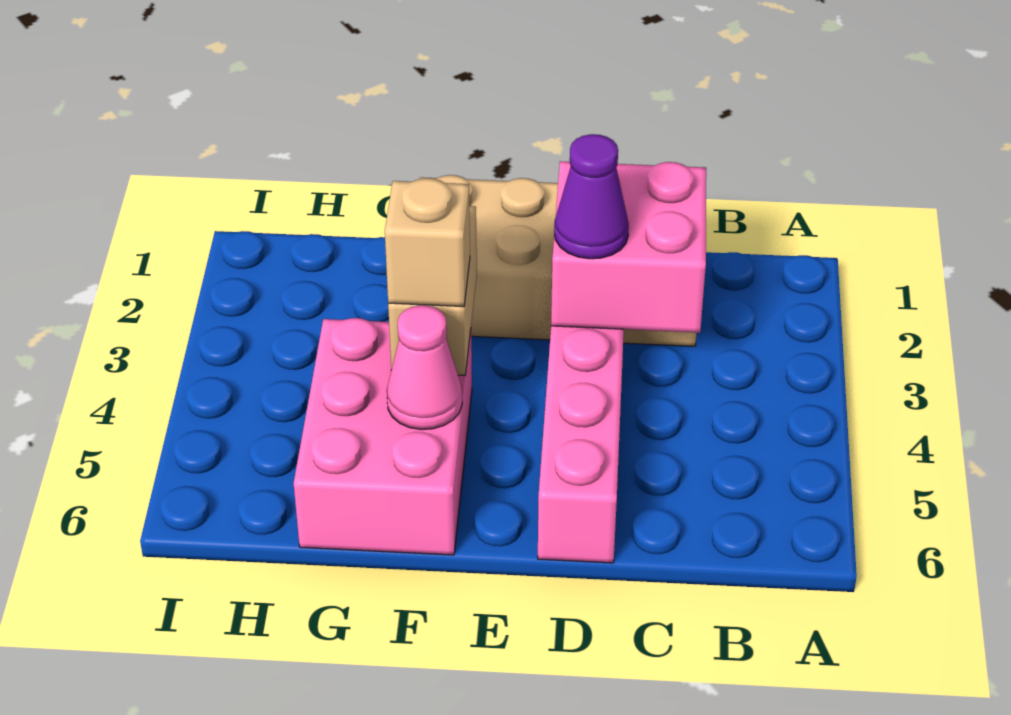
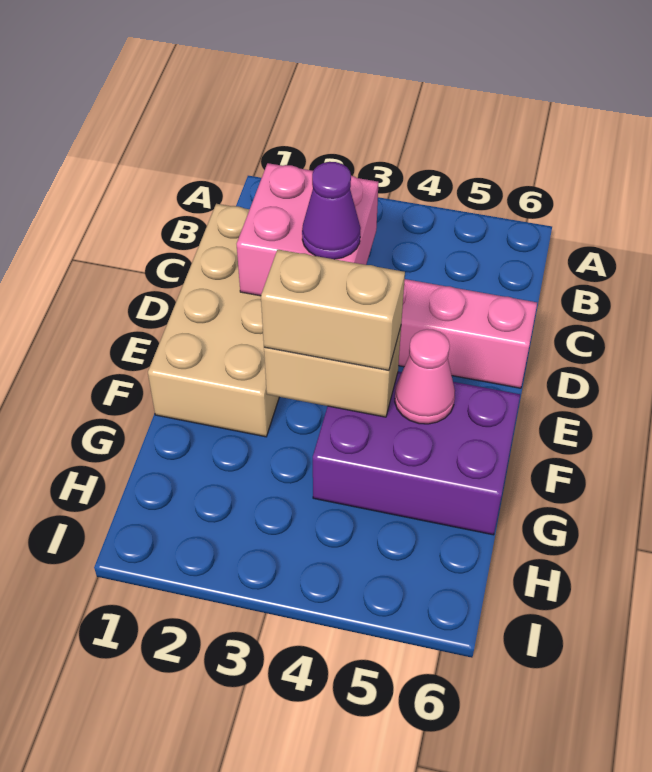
pink 2x3 brick [294,318,472,555] -> purple 2x3 brick [313,372,520,535]
tan 1x1 brick [385,178,470,307] -> tan 1x2 brick [261,250,405,370]

